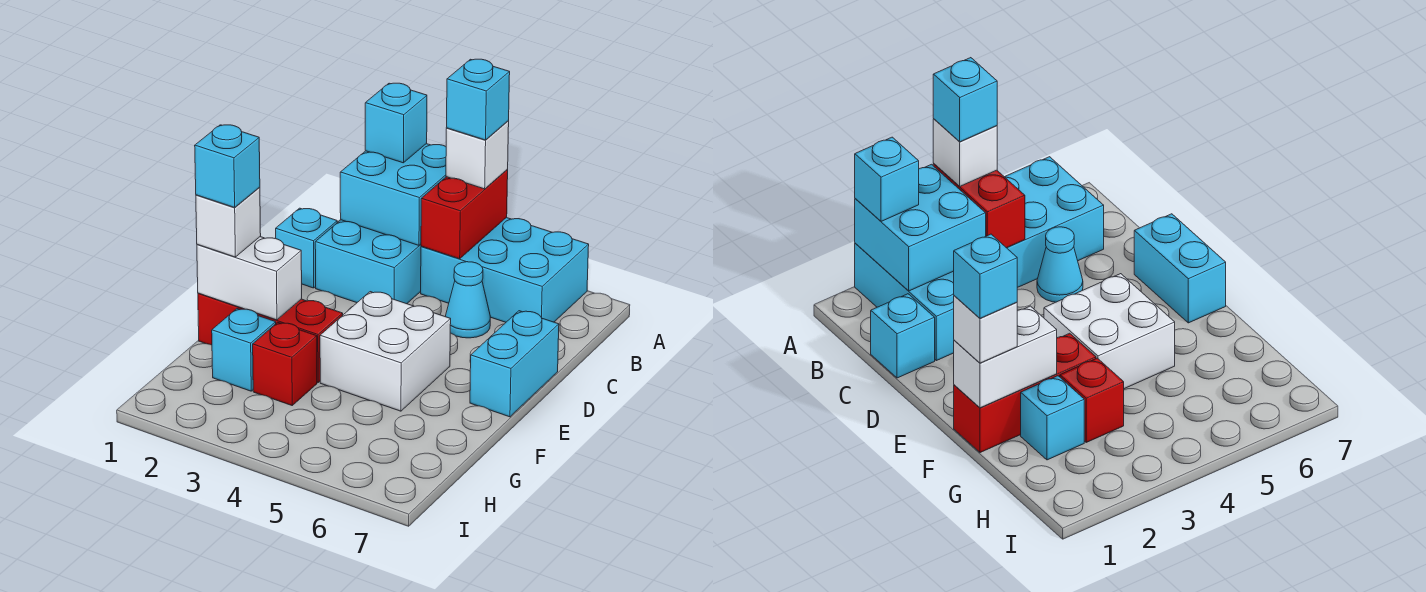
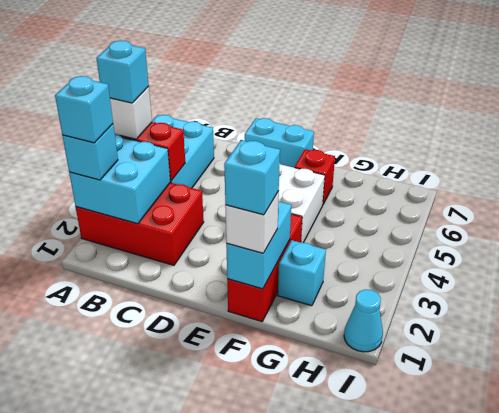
cyan 2x3 brick [315,220,421,304] -> red 2x3 brick [76,183,204,265]
cyan 1x1 brick [276,208,337,288] -> cyan 1x1 brick moved to [55,76,113,143]
cyan 1x1 cone [446,262,490,338] -> cyan 1x1 cone moved to [344,289,383,352]
white 1x2 brick [197,237,302,320] -> cyan 1x2 brick [226,201,291,289]
red 1x1 brick [253,322,317,405] -> red 1x1 brick moved to [294,149,335,204]

